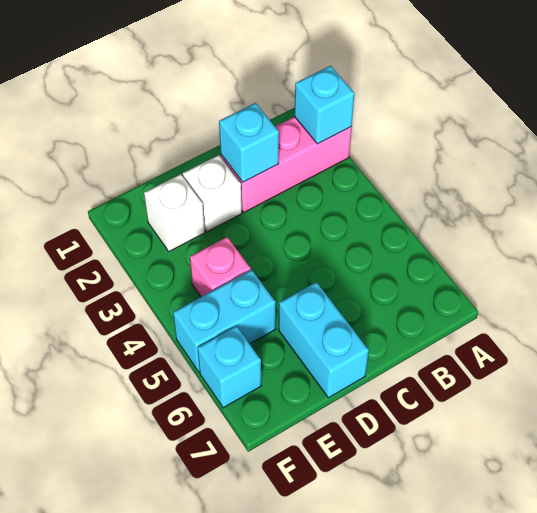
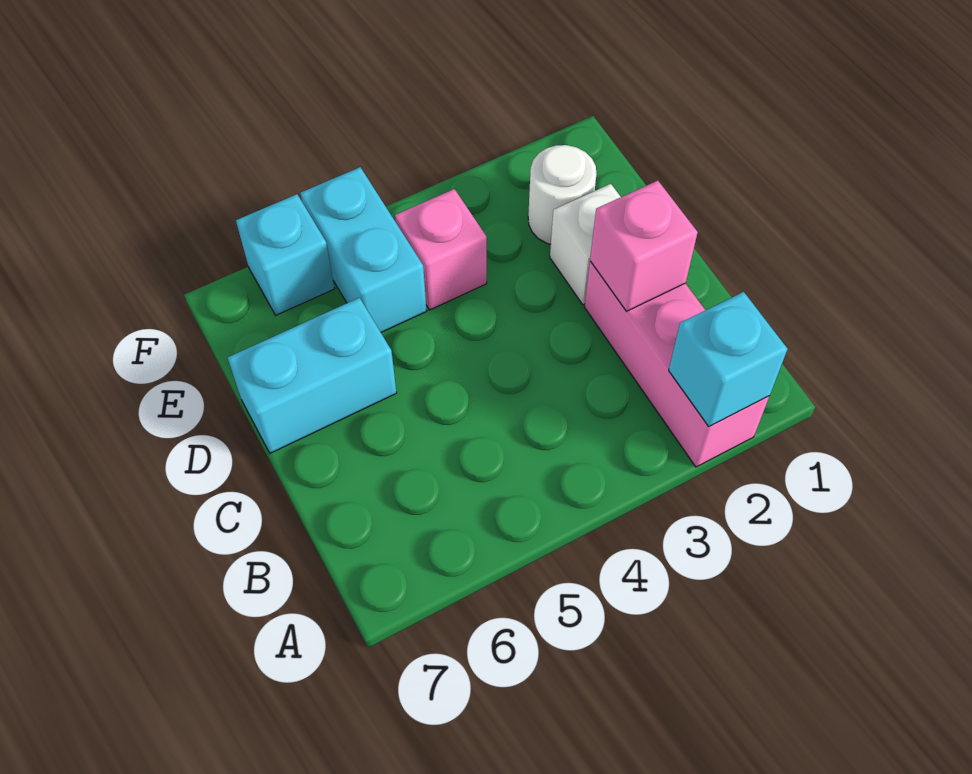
cyan 1x1 brick [219,103,279,182] -> pink 1x1 brick [590,181,698,311]
white 1x1 brick [144,174,205,251] -> white 1x1 round brick [528,145,596,244]

